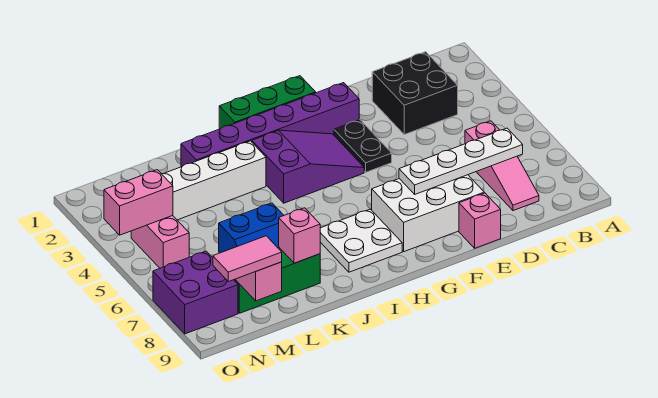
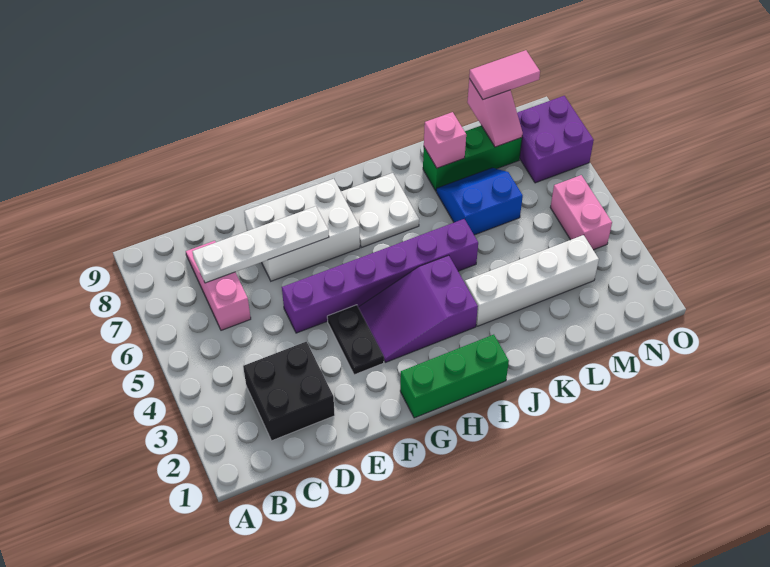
pink 1x1 brick [459,193,501,248] -> none
purple 1x6 brick [181,83,359,167] -> purple 1x6 brick moved to [282,219,478,333]
pink 1x2 brick [104,170,173,235] -> none

